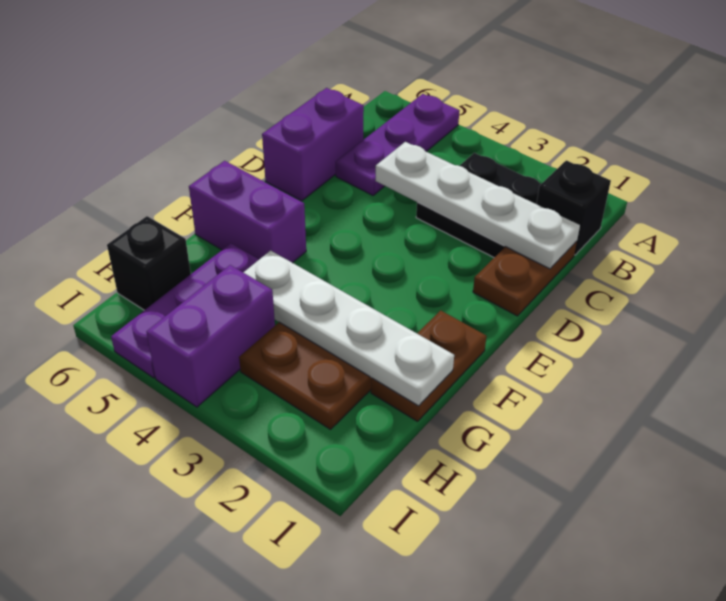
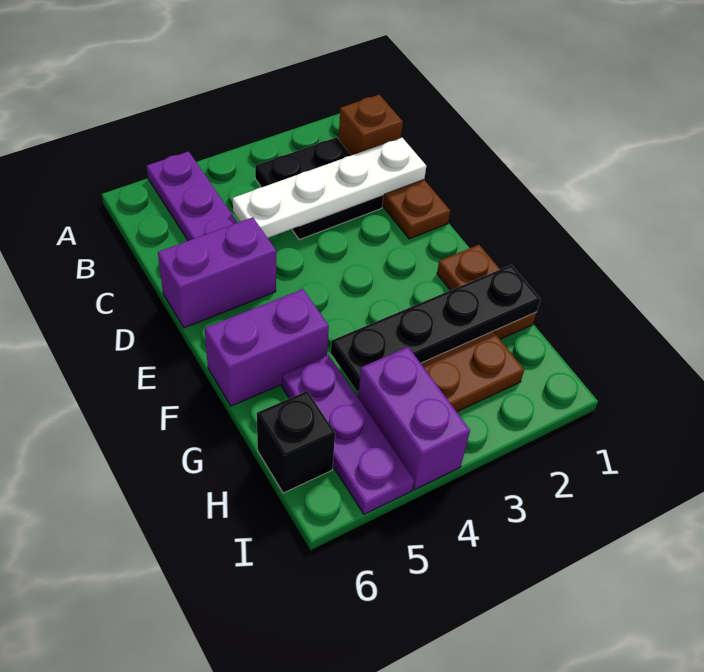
black 1x1 brick [537,160,611,255] -> brown 1x1 brick [338,95,403,156]
purple 1x2 brick [262,88,364,201] -> purple 1x2 brick turned to [158,217,276,328]
white 1x4 plate [243,250,454,406] -> black 1x4 plate [331,265,540,391]

